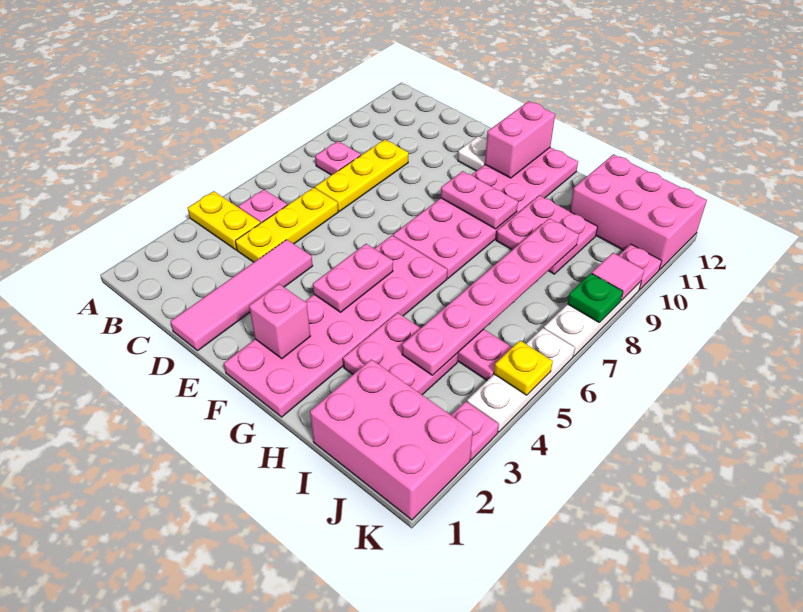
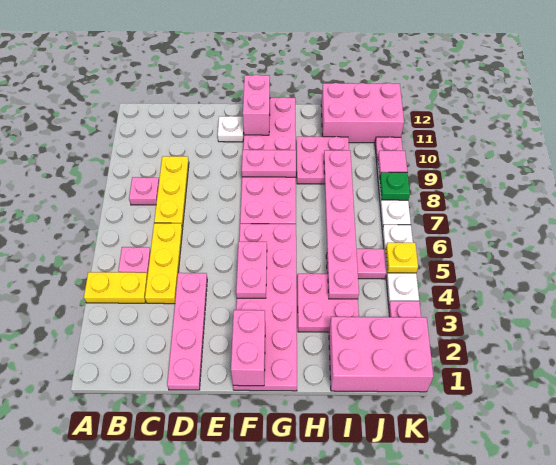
pink 1x4 tile [170,240,313,351] -> pink 1x4 plate [167,273,207,390]
pink 1x1 brick [249,284,310,359] -> pink 1x2 brick [231,310,265,386]

